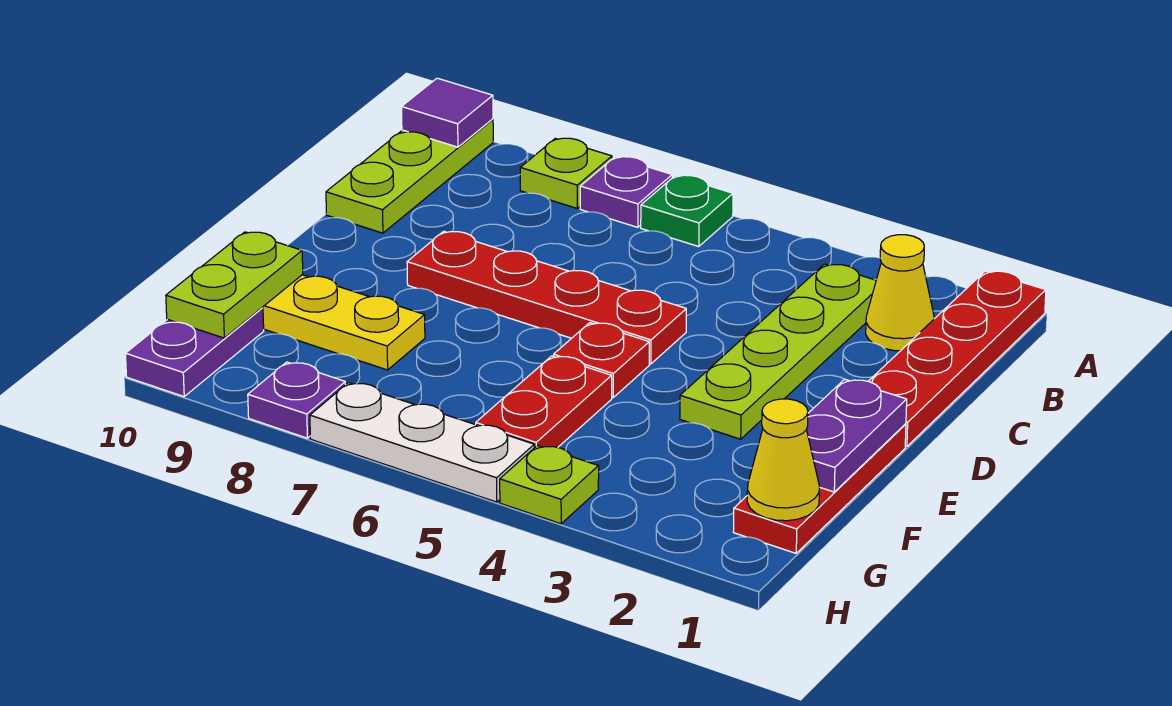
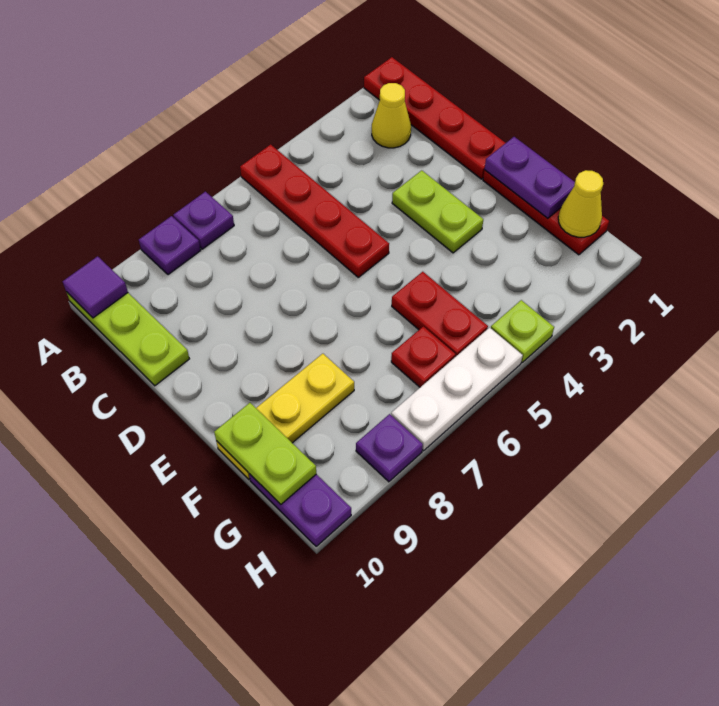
green 1x1 plate [641,175,733,247] -> none
lime 1x1 plate [520,138,612,208] -> purple 1x1 plate [139,216,201,275]
lime 1x4 plate [680,264,876,439] -> lime 1x2 plate [392,170,483,253]
red 1x4 plate [407,231,686,364] -> red 1x4 plate turned to [240,144,389,277]
red 1x1 plate [554,323,649,397] -> red 1x1 plate moved to [391,326,456,387]

